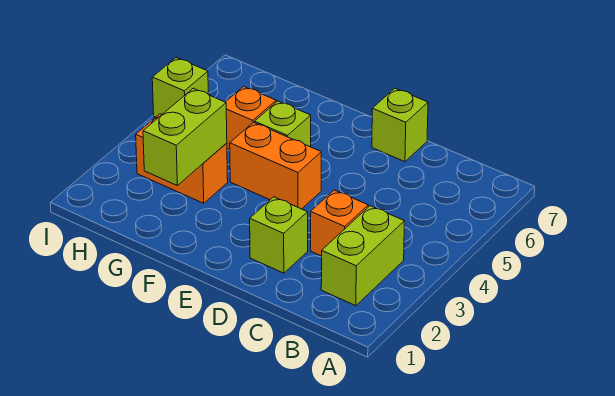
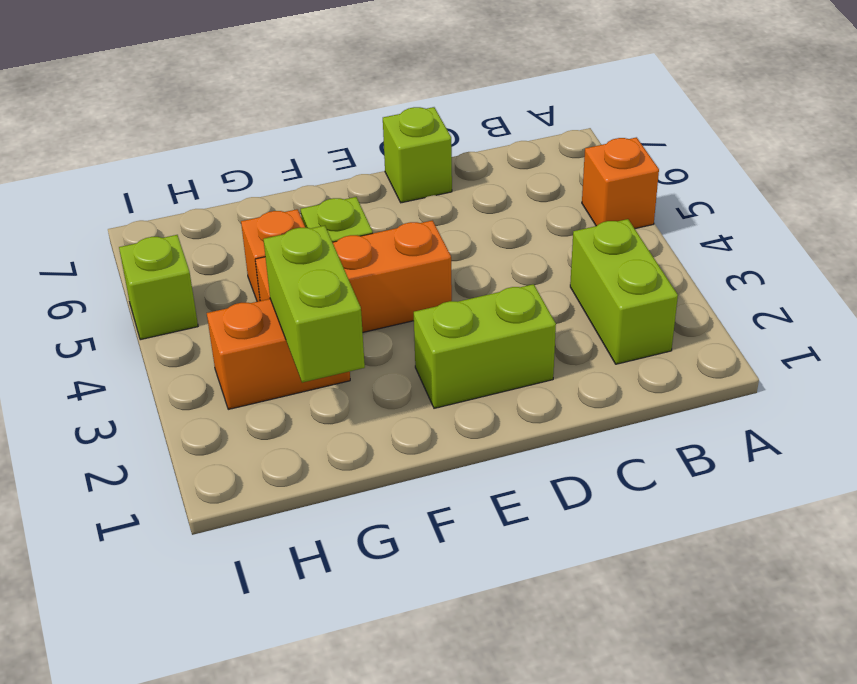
orange 1x1 brick [311,190,368,256] -> orange 1x1 brick moved to [582,137,659,229]
lime 1x1 brick [250,197,308,273] -> lime 1x2 brick [414,284,556,408]
orange 1x2 brick [230,122,321,209] -> orange 1x3 brick [255,221,452,332]

